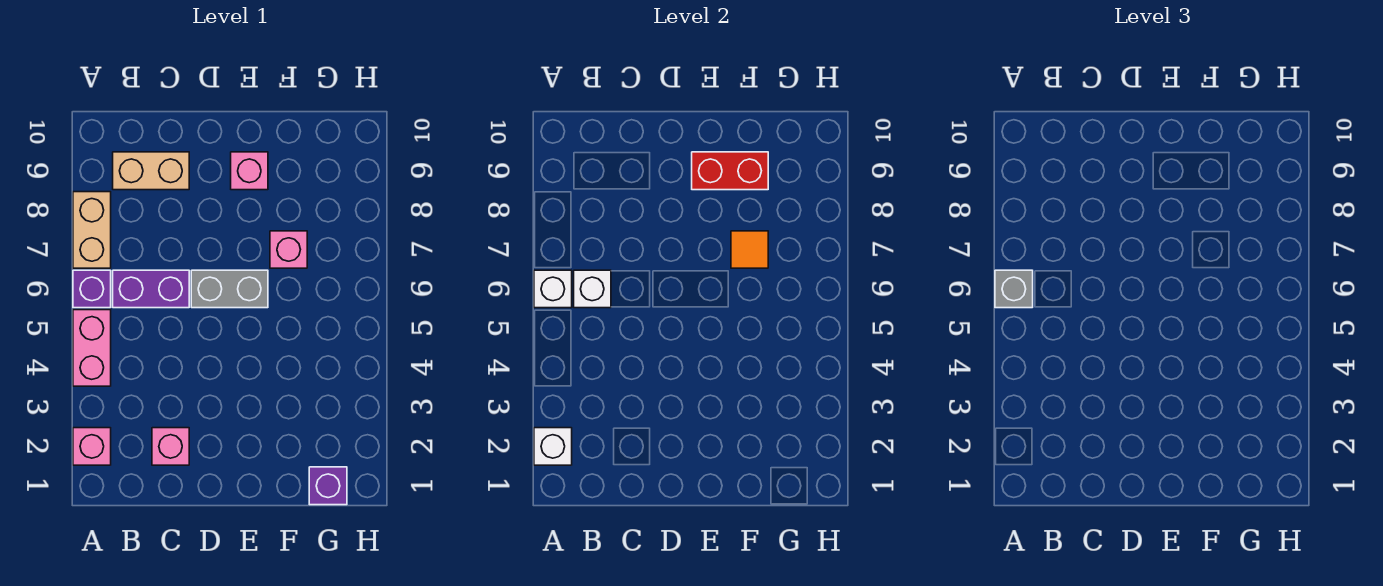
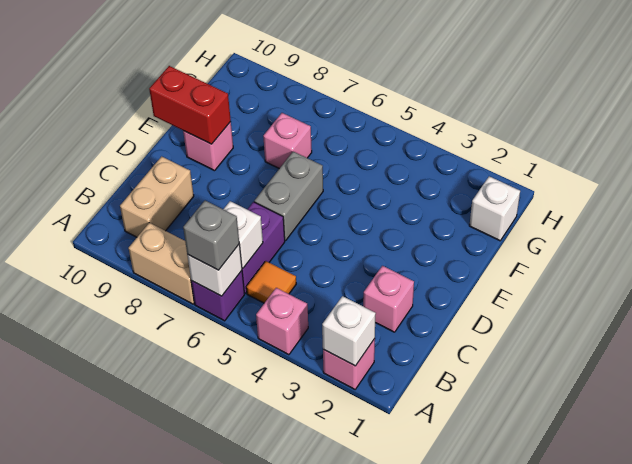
pink 1x2 brick [73,310,111,386] -> pink 1x1 brick [256,288,308,355]
red 1x2 brick [692,152,768,190] -> red 1x2 brick turned to [149,66,231,144]
orange 1x1 tile [731,231,768,268] -> orange 1x1 tile moved to [246,261,296,303]
purple 1x1 brick [309,467,347,505] -> white 1x1 brick [469,176,520,241]

